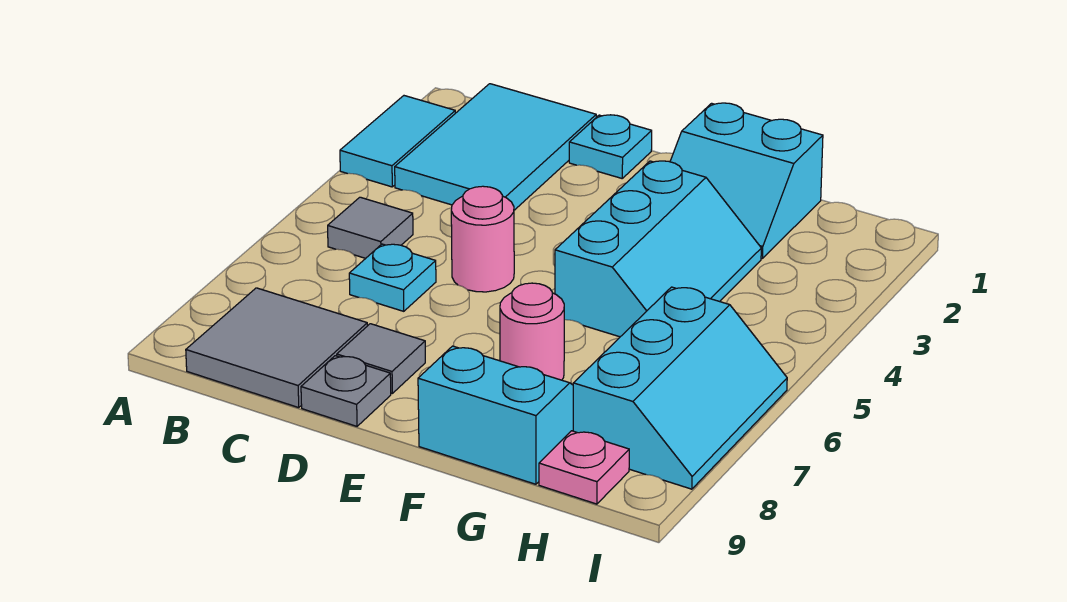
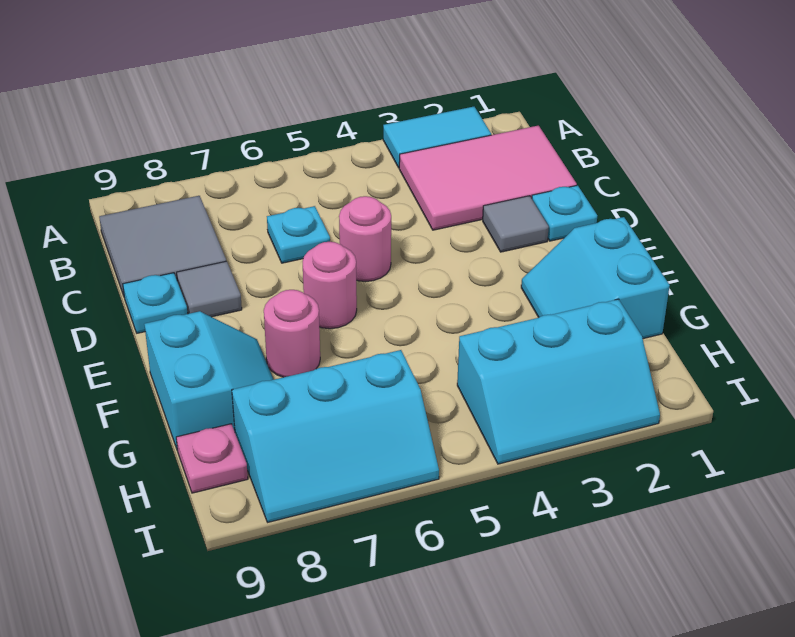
cyan 2x3 tile [395,84,596,210] -> pink 2x3 tile [399,126,577,230]
grey 1x1 tile [328,197,413,258] -> grey 1x1 tile moved to [483,196,549,252]
grey 1x1 plate [301,356,391,426] -> cyan 1x1 plate [123,273,187,333]
none -> pink 1x1 round brick [303,242,357,329]
cyan 2x3 slope [555,161,761,337] -> cyan 2x3 slope moved to [457,299,660,464]

